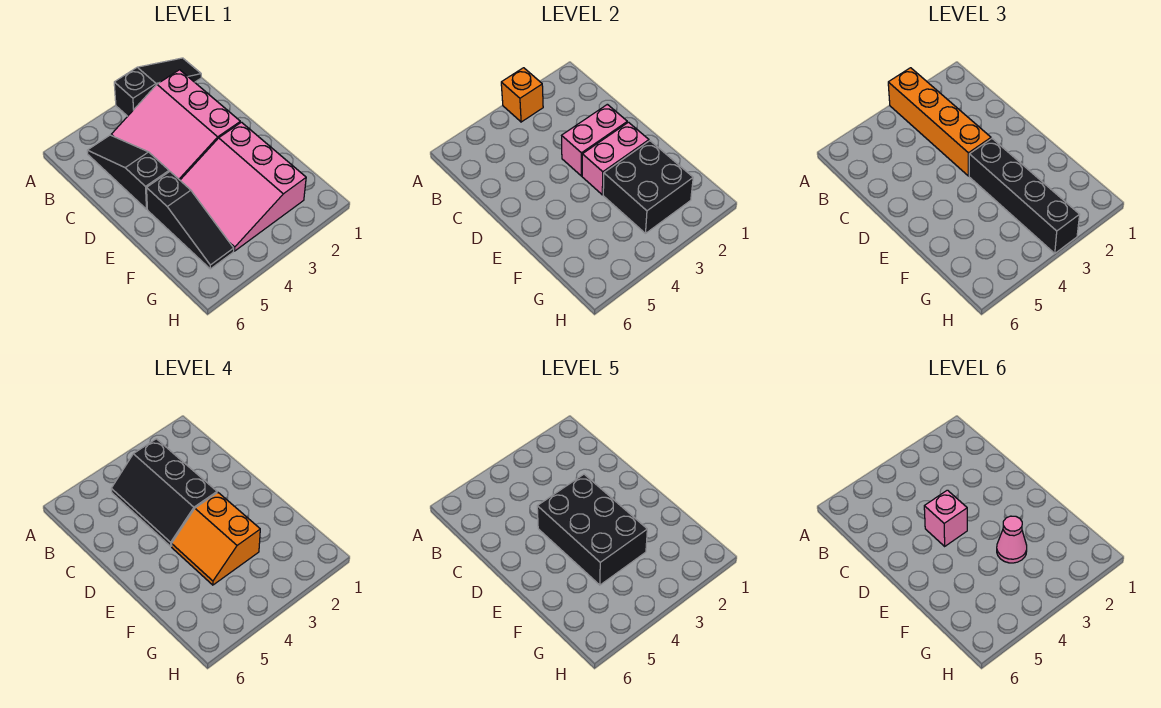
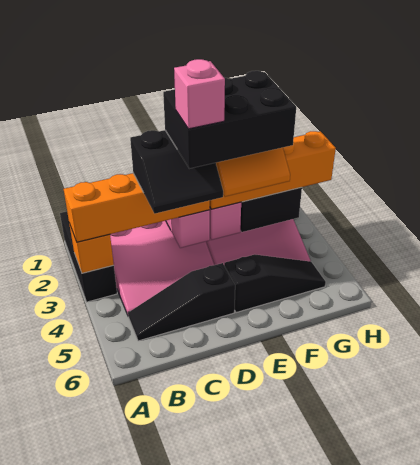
black 1x3 slope [114,58,201,116] -> black 1x3 brick [60,211,117,302]
black 2x3 slope [111,439,217,546] -> black 2x2 slope [130,130,223,214]
black 1x4 brick [969,139,1080,253] -> orange 1x4 brick [210,131,336,209]
pink 1x1 cone [997,516,1027,563] -> none

